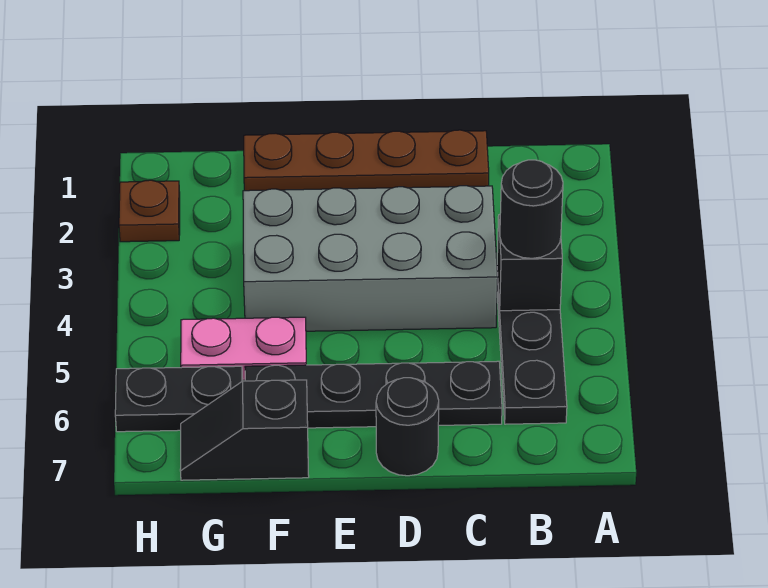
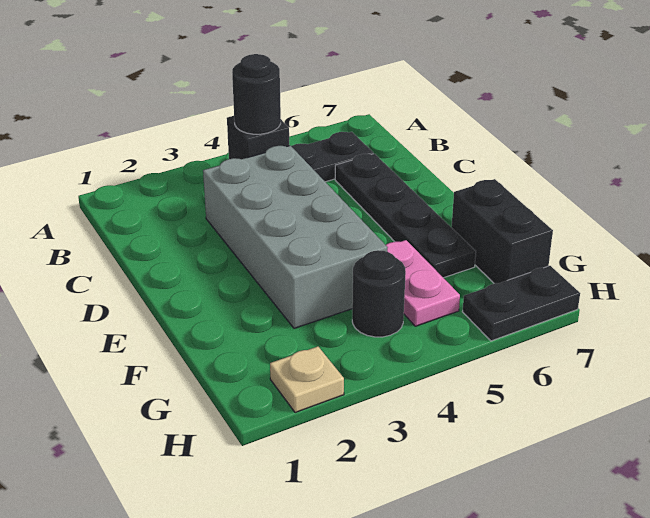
brown 1x4 plate [244,130,489,191] -> none
black 1x1 round brick [376,378,439,476] -> black 1x1 round brick moved to [352,250,406,337]
black 1x2 slope [180,380,309,480] -> black 1x2 brick [452,179,553,284]
black 1x2 plate [115,366,243,432] -> black 1x2 plate turned to [462,266,580,341]
brown 1x1 plate [119,180,180,242] -> tan 1x1 plate [270,346,344,413]

